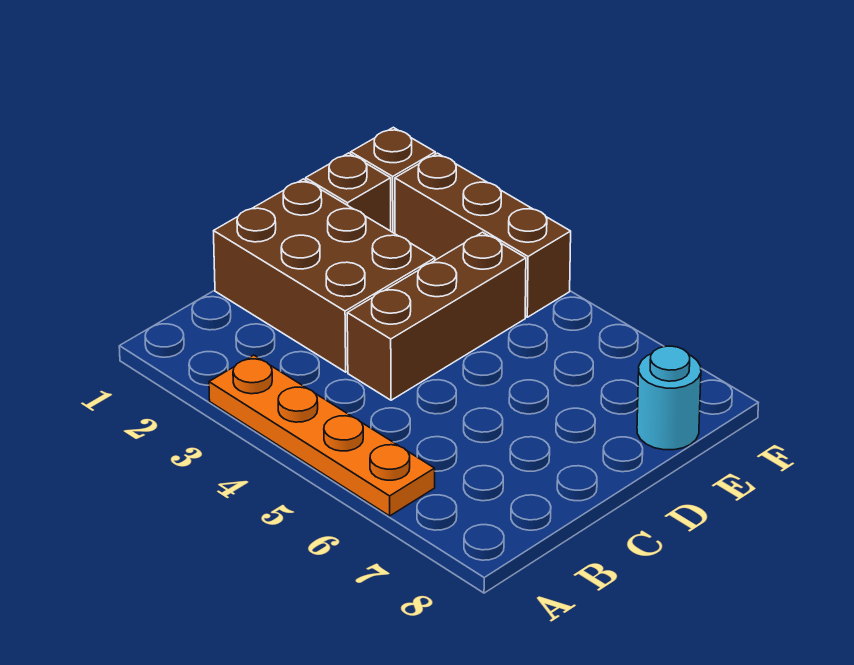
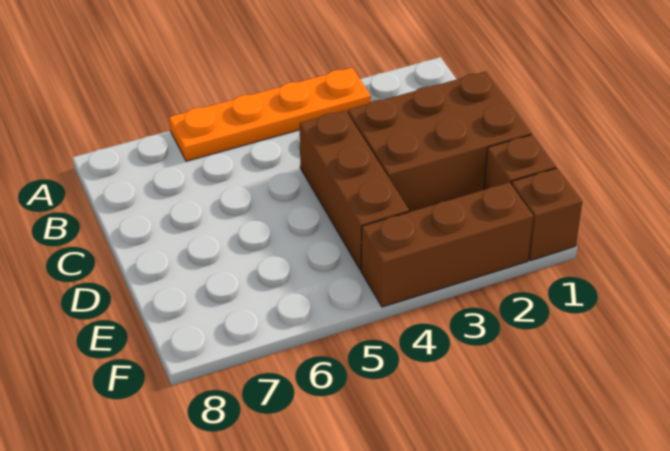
cyan 1x1 round brick [637,346,701,450] -> none

